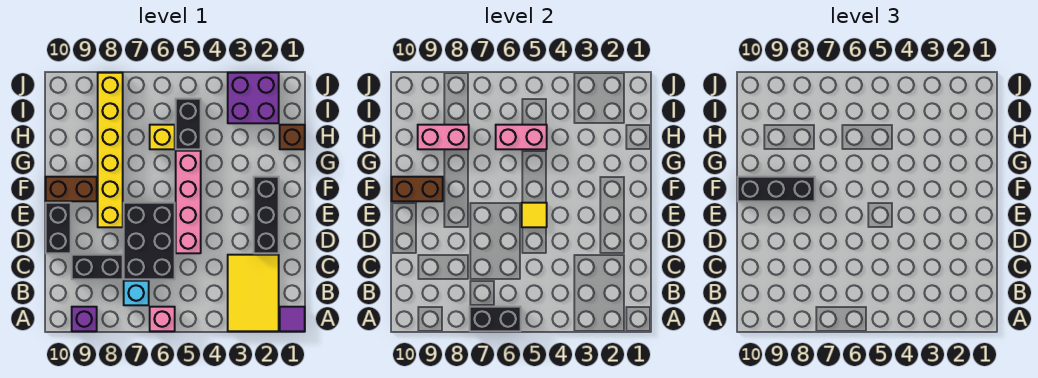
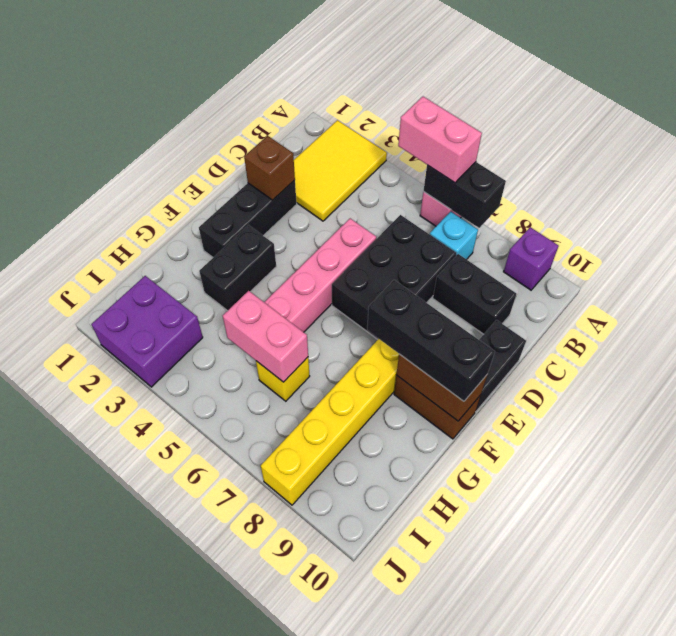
purple 1x1 tile [280,307,305,331] -> none
yellow 1x1 tile [522,203,547,227] -> none
brown 1x1 brick [280,125,305,149] -> brown 1x1 brick moved to [244,136,295,200]
black 1x2 brick [176,99,201,149] -> black 1x2 brick moved to [199,225,276,311]
pink 1x2 brick [418,125,469,149] -> pink 1x2 brick moved to [398,97,482,183]

